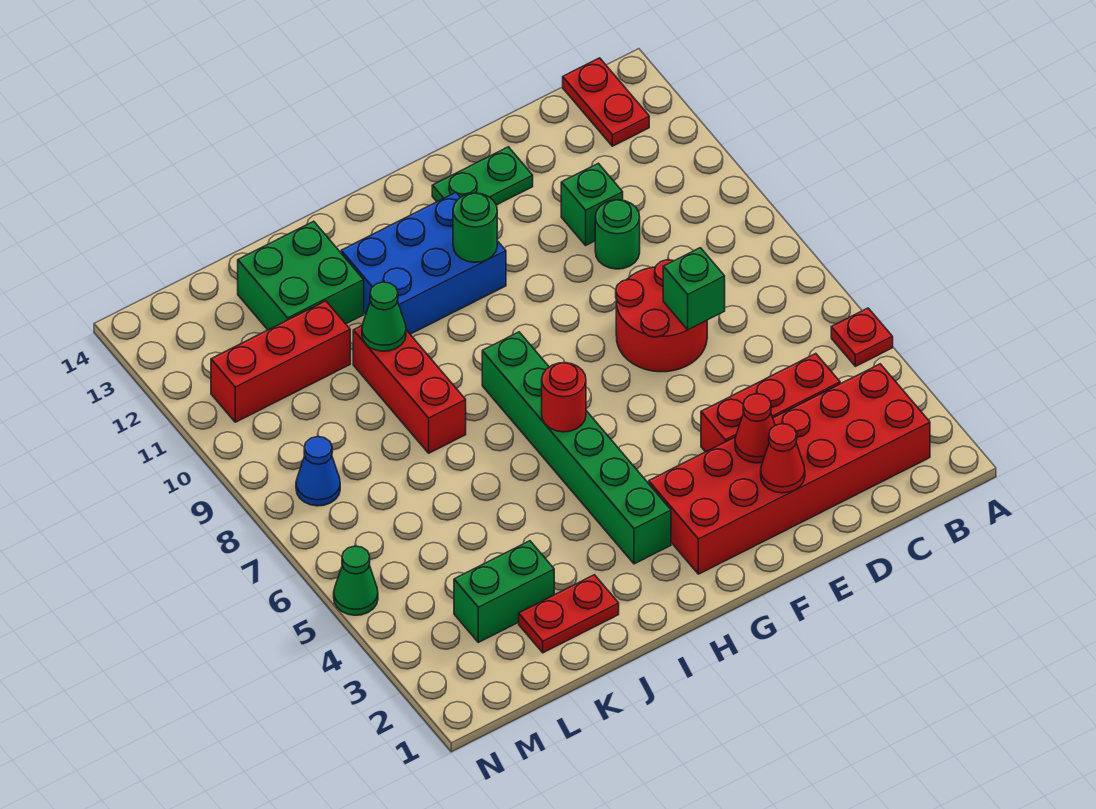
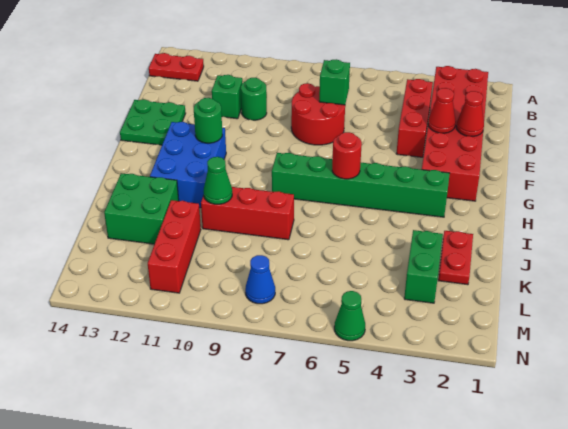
red 1x1 plate [831,308,893,366] -> none
green 1x2 plate [432,147,533,205] -> green 2x2 plate [120,99,186,145]

